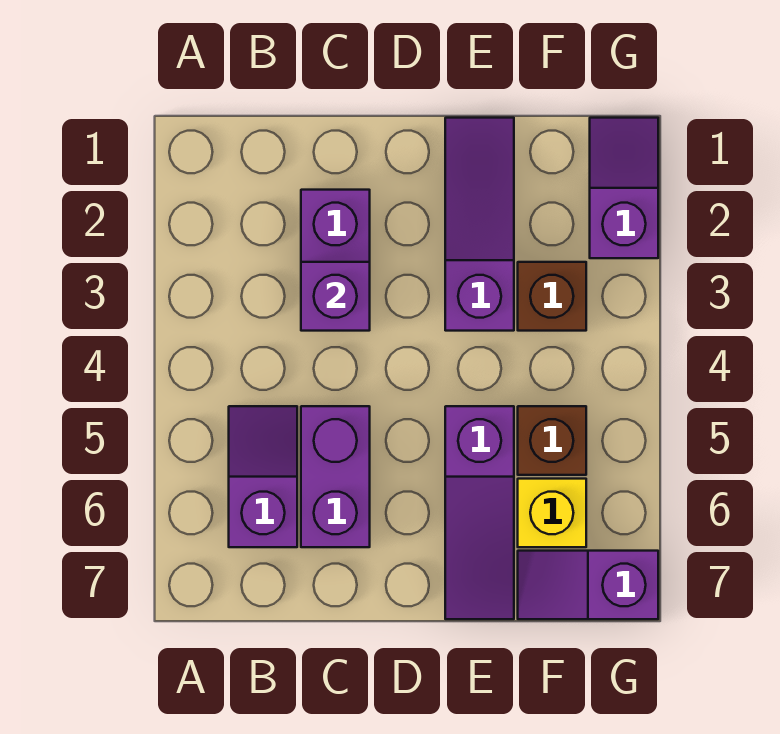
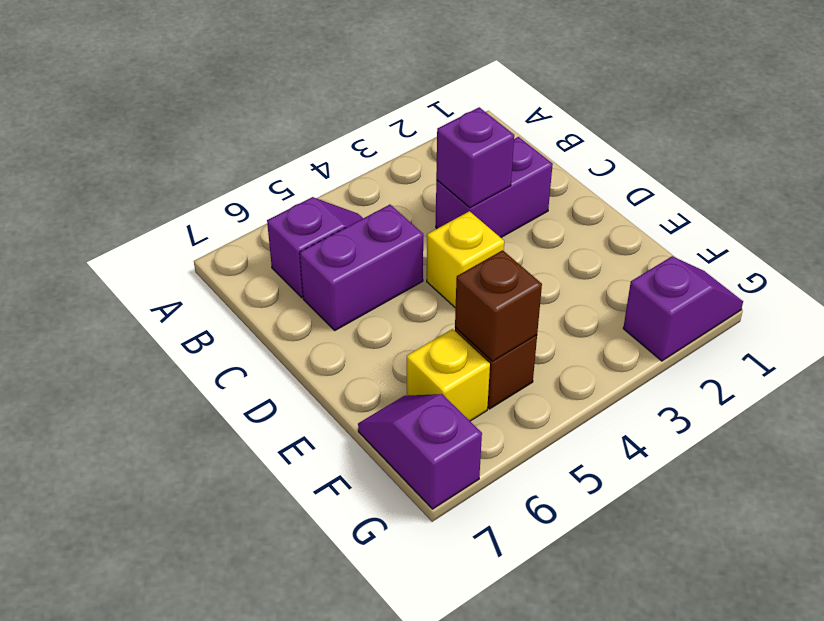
none -> yellow 1x1 brick [427,211,504,308]
purple 1x3 slope [445,118,514,331] -> none
purple 1x3 slope [445,406,514,619] -> none
brown 1x1 brick [518,262,586,331] -> brown 1x1 brick moved to [455,250,542,361]

